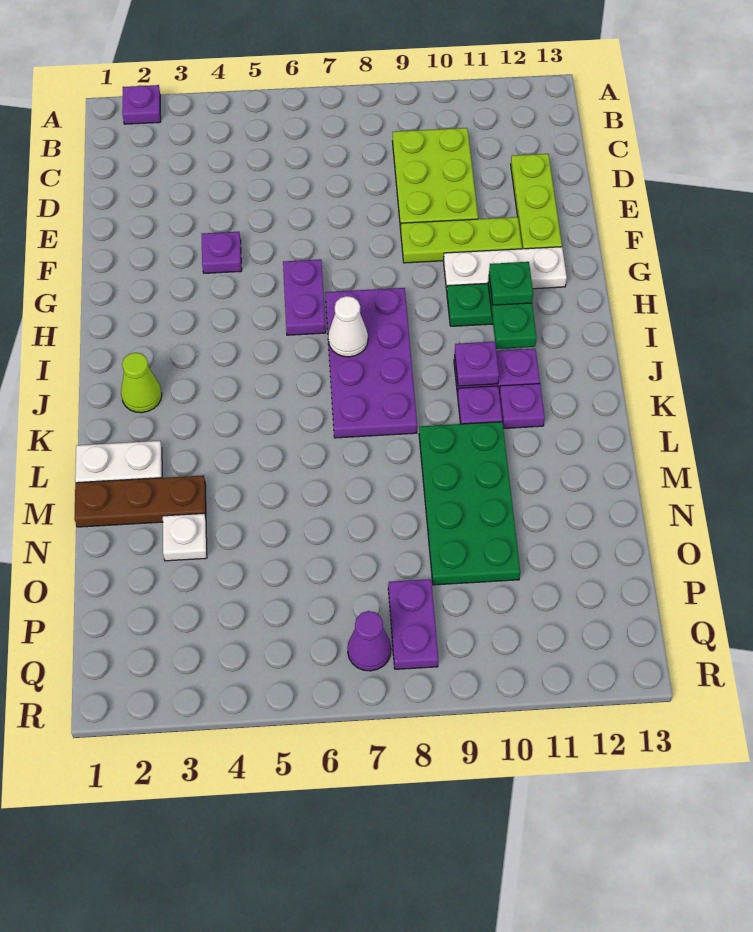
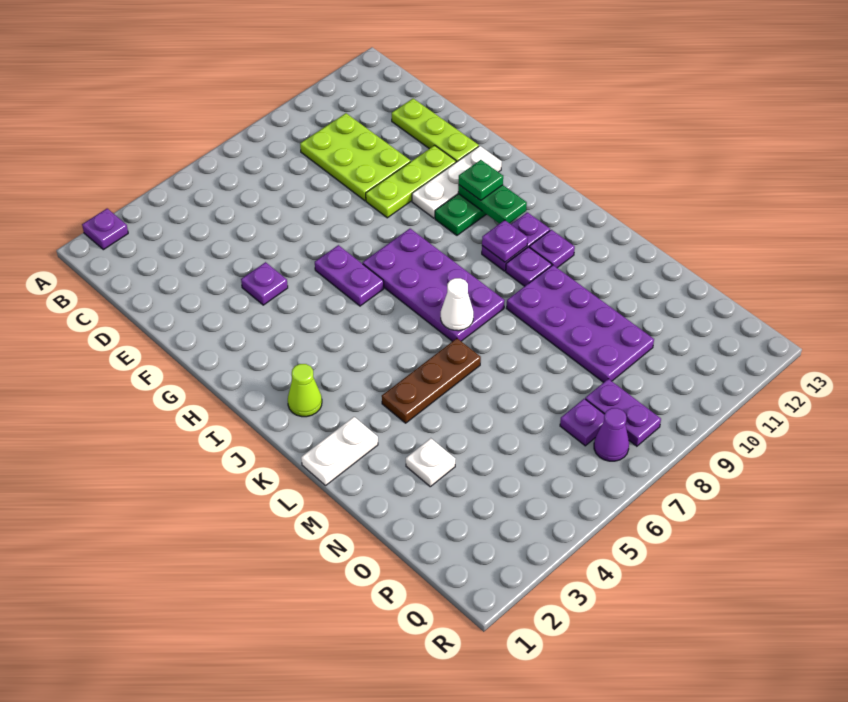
white 1x1 cone [328,296,368,357] -> white 1x1 cone moved to [441,278,473,331]
green 2x4 plate [419,422,520,585] -> purple 2x4 plate [506,265,654,382]
brown 1x3 plate [74,475,206,527] -> brown 1x3 plate moved to [382,338,481,423]
none -> purple 1x1 plate [560,399,605,446]

